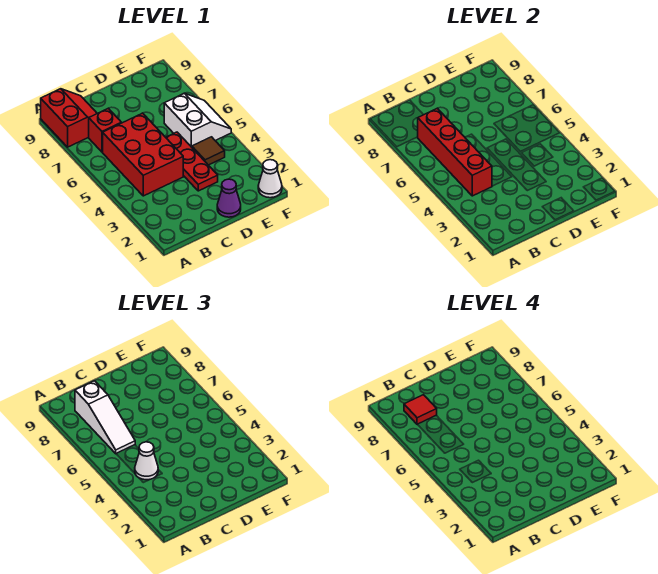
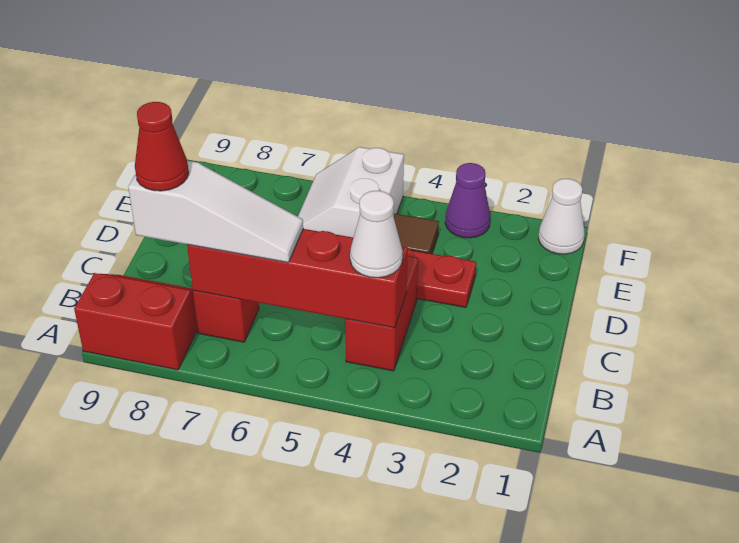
red 2x3 brick [103,113,183,196] -> red 1x2 brick [345,256,418,371]
red 1x1 tile [404,395,437,425] -> red 1x1 cone [135,102,189,191]
purple 1x1 cone [217,179,241,217] -> purple 1x1 cone moved to [445,163,490,238]
white 2x2 slope [164,93,231,147] -> white 2x2 slope turned to [298,147,404,237]

